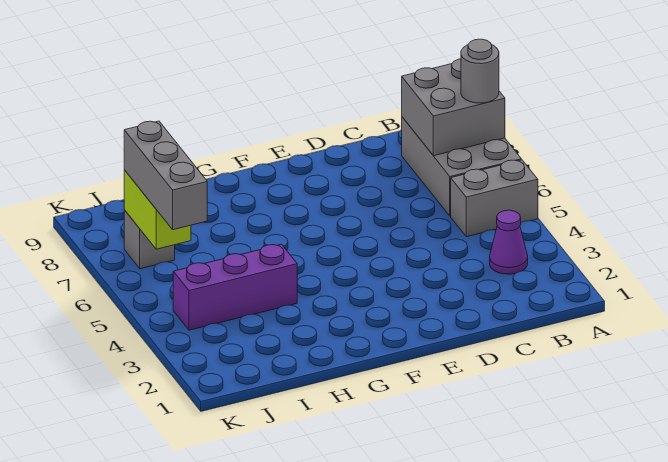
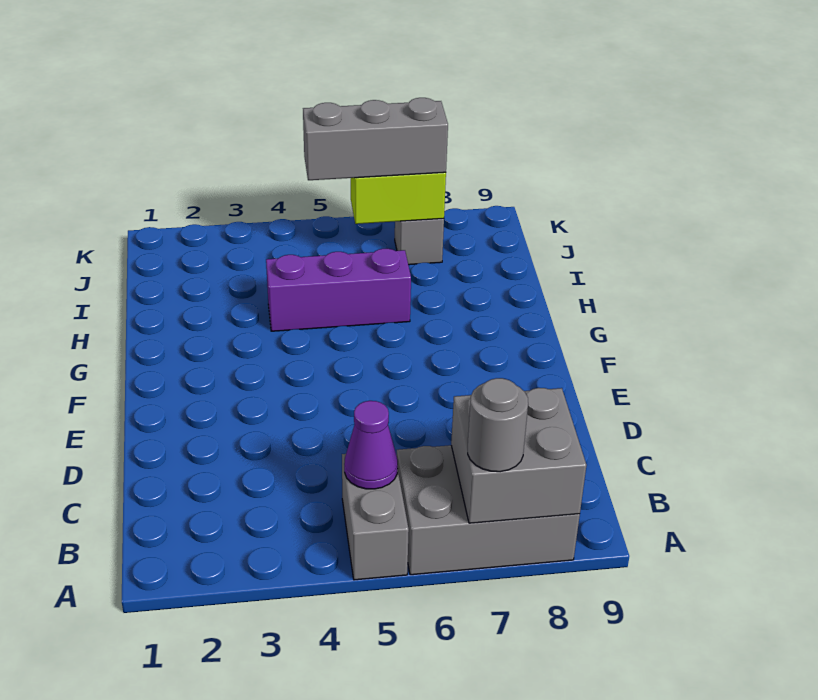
purple 1x1 cone [490,210,528,274] -> purple 1x1 cone moved to [344,401,398,489]
purple 1x3 brick [173,244,297,330] -> purple 1x3 brick turned to [266,248,411,331]

